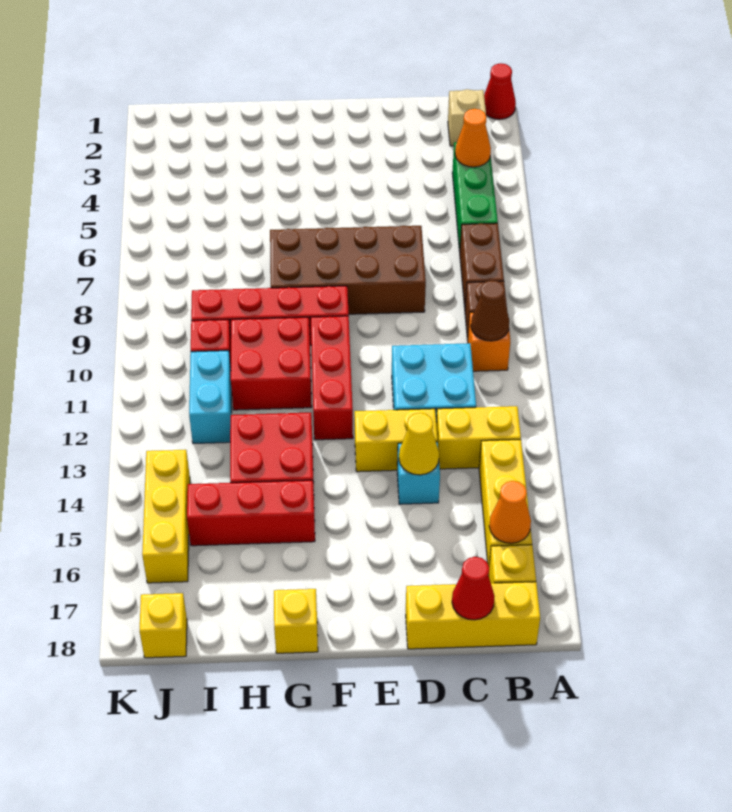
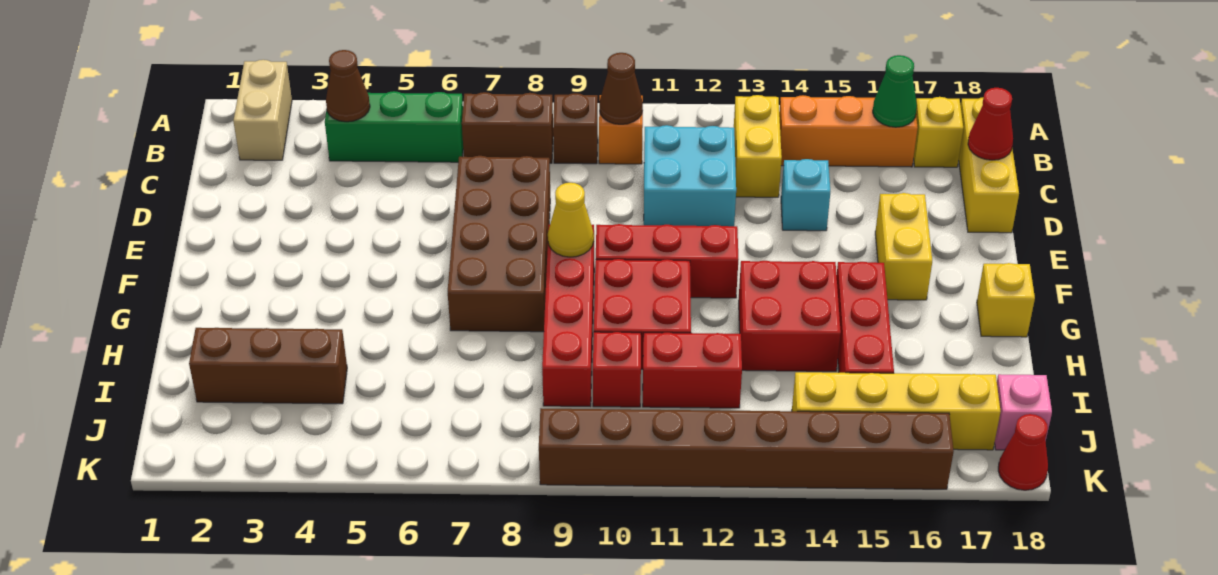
red 1x1 cone [484,63,516,119] -> red 1x1 cone moved to [998,414,1048,490]
tan 1x1 brick [448,89,486,146] -> tan 1x2 brick [233,60,292,160]
orange 1x1 cone [455,109,491,167] -> brown 1x1 cone [326,50,370,122]
yellow 1x3 brick [479,440,532,565] -> orange 1x3 brick [779,95,918,167]
orange 1x1 cone [489,481,531,543] -> green 1x1 cone [873,55,917,127]
yellow 1x2 brick [355,409,438,472] -> yellow 1x2 brick moved to [875,193,932,300]
yellow 1x1 cone [399,413,439,475] -> yellow 1x1 cone moved to [548,183,594,257]
none -> brown 1x3 brick [189,328,347,404]
cyan 1x2 brick [189,351,232,444] -> red 1x2 brick [643,333,742,408]
yellow 1x3 brick [142,450,190,583] -> yellow 1x4 brick [792,372,1001,450]
yellow 1x1 brick [140,593,187,658] -> pink 1x1 brick [995,374,1052,450]
none -> brown 1x8 brick [539,408,954,489]

